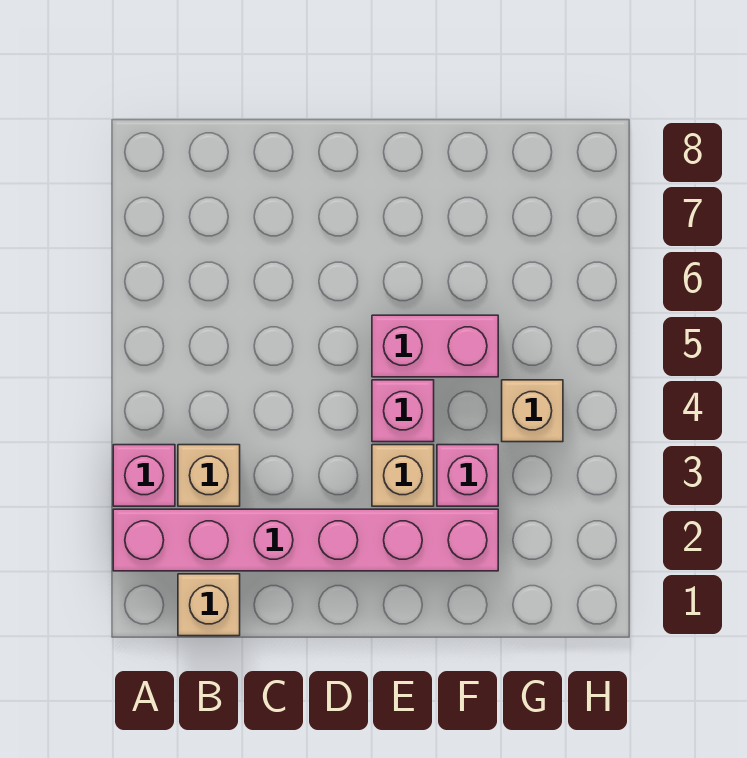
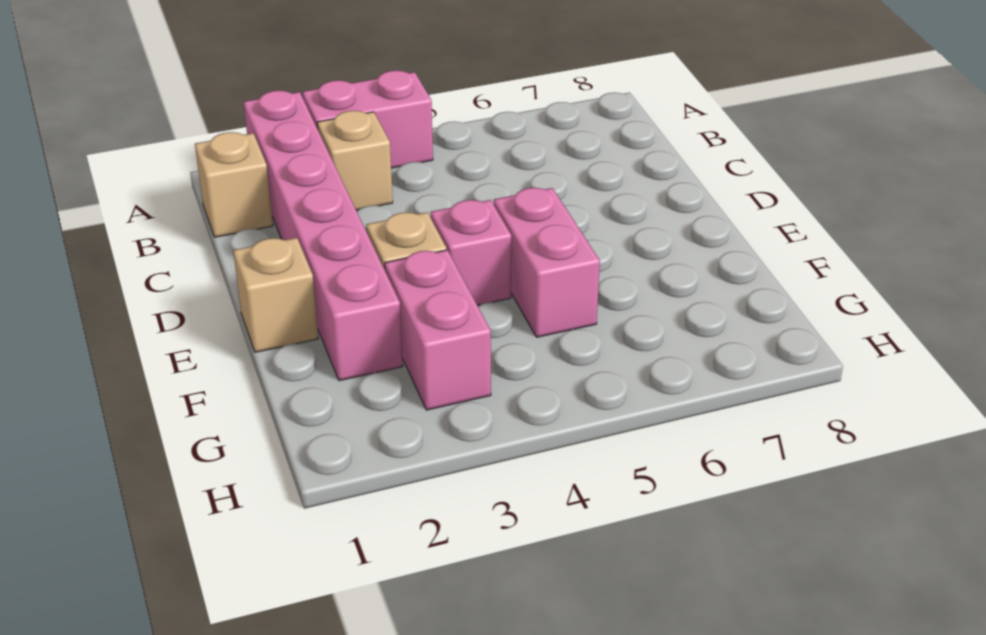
pink 1x1 brick [113,445,175,506] -> pink 1x2 brick [303,70,433,168]
pink 1x1 brick [437,445,498,506] -> pink 1x2 brick [385,250,491,410]
tan 1x1 brick [502,380,563,442] -> tan 1x1 brick moved to [233,238,318,352]

